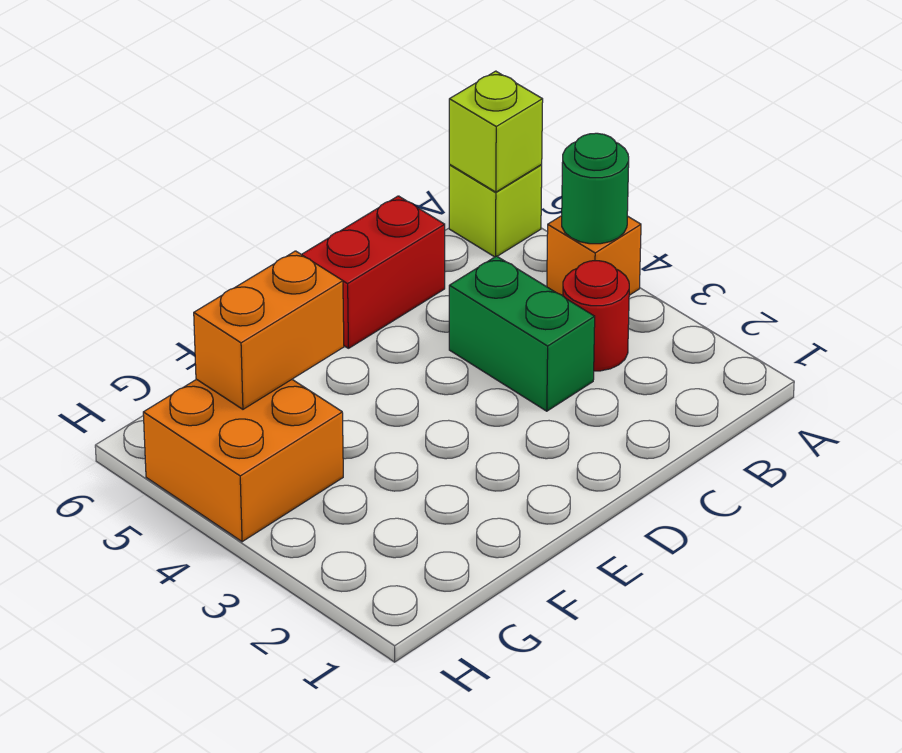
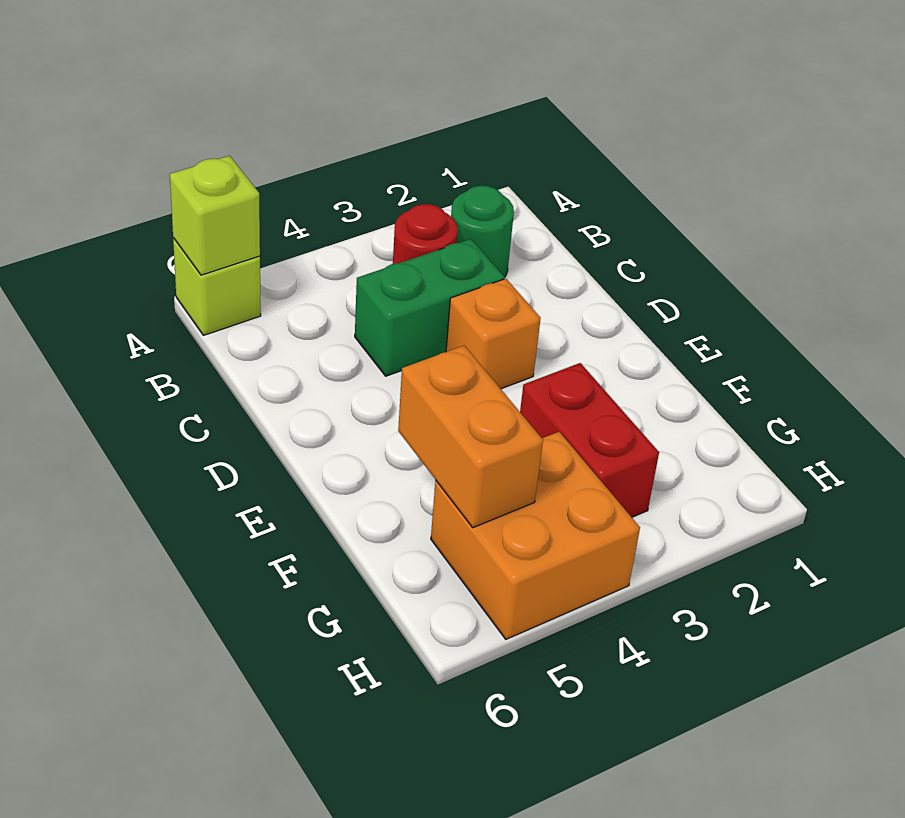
orange 1x1 brick [547,216,641,296] -> orange 1x1 brick moved to [446,279,541,389]
green 1x1 round brick [562,133,629,244] -> green 1x1 round brick moved to [451,186,514,278]
red 1x2 brick [301,196,445,348] -> red 1x2 brick moved to [520,363,659,517]

